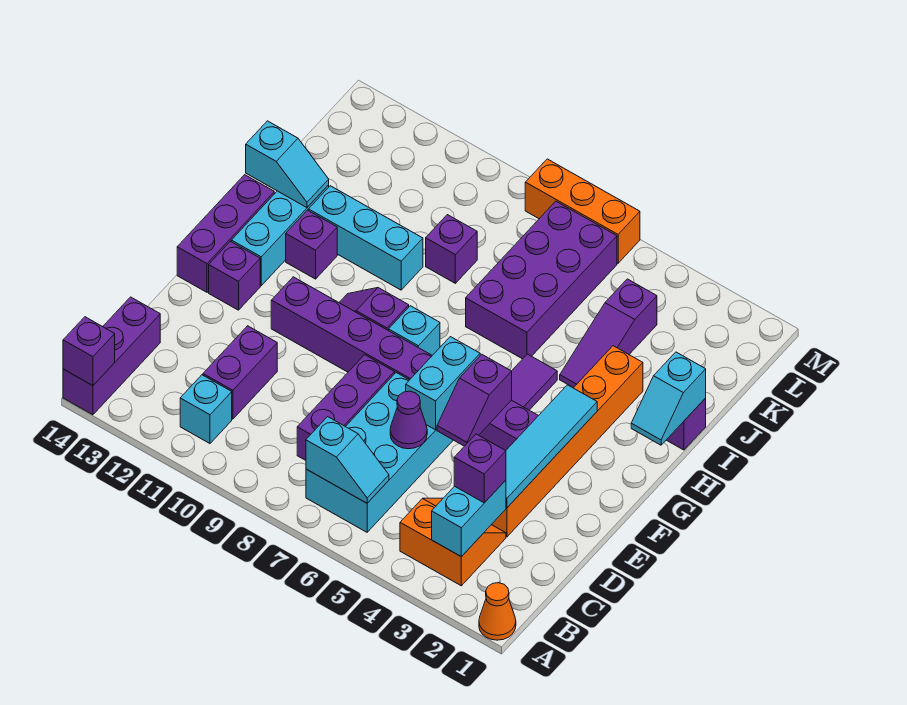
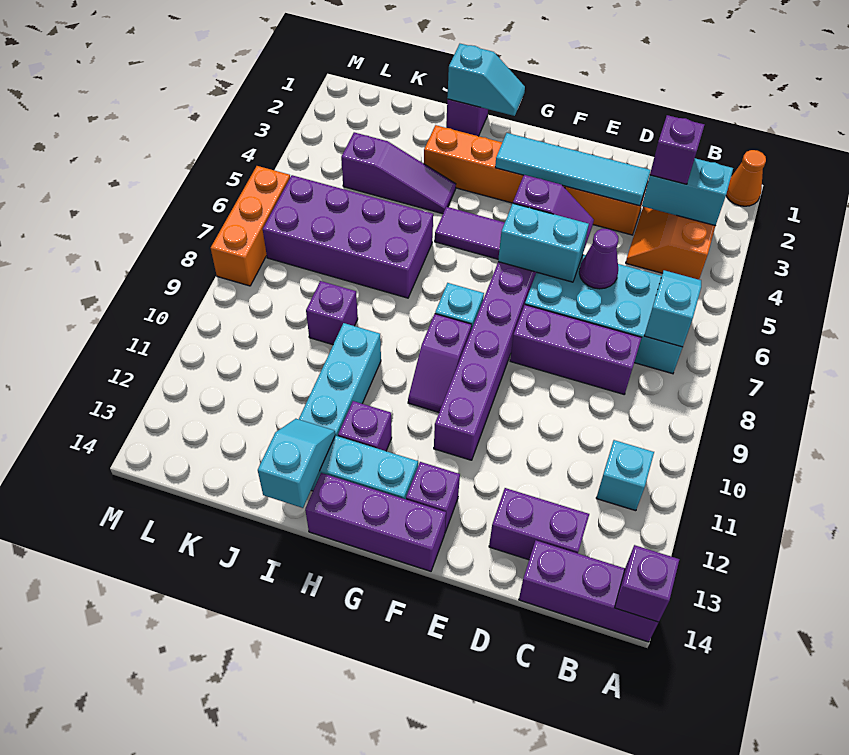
purple 1x2 brick [203,326,277,419] -> purple 1x2 brick moved to [489,488,589,560]

